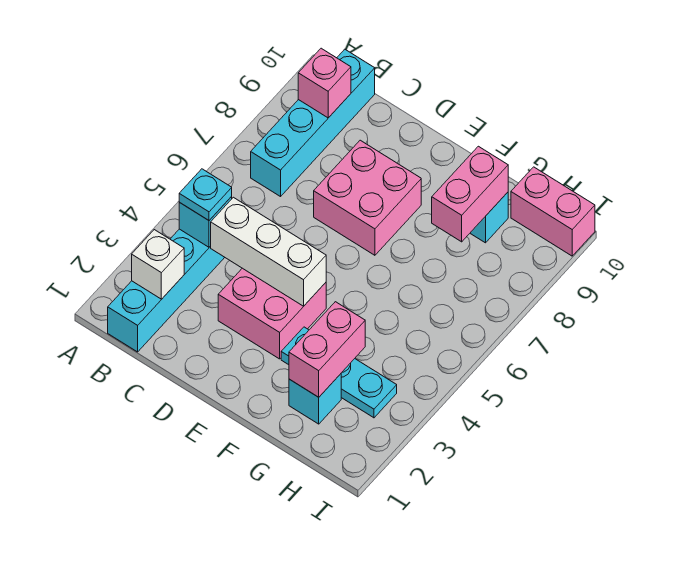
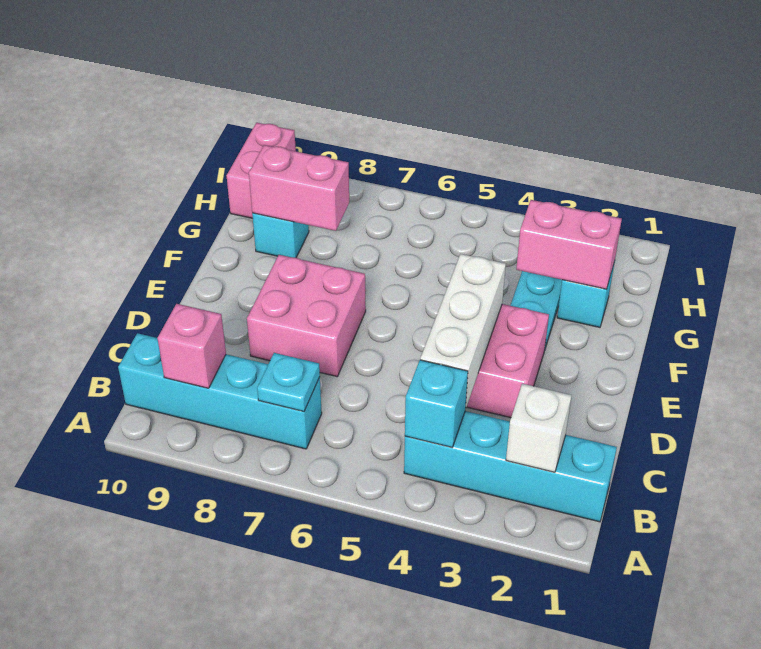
cyan 1x1 plate [179,169,232,220] -> cyan 1x1 plate moved to [257,353,320,411]

